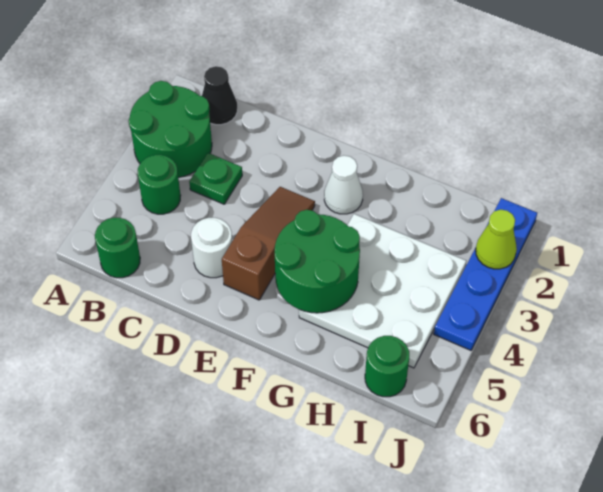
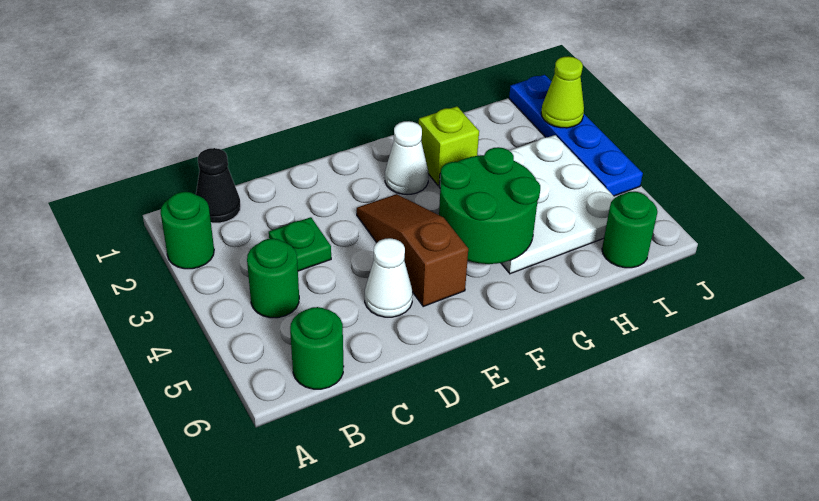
green 2x2 round brick [129,81,212,178] -> green 1x1 round brick [161,192,214,269]
white 1x1 round brick [191,218,232,278] -> white 1x1 cone [365,238,413,317]
none -> lime 1x1 brick [419,106,479,186]

